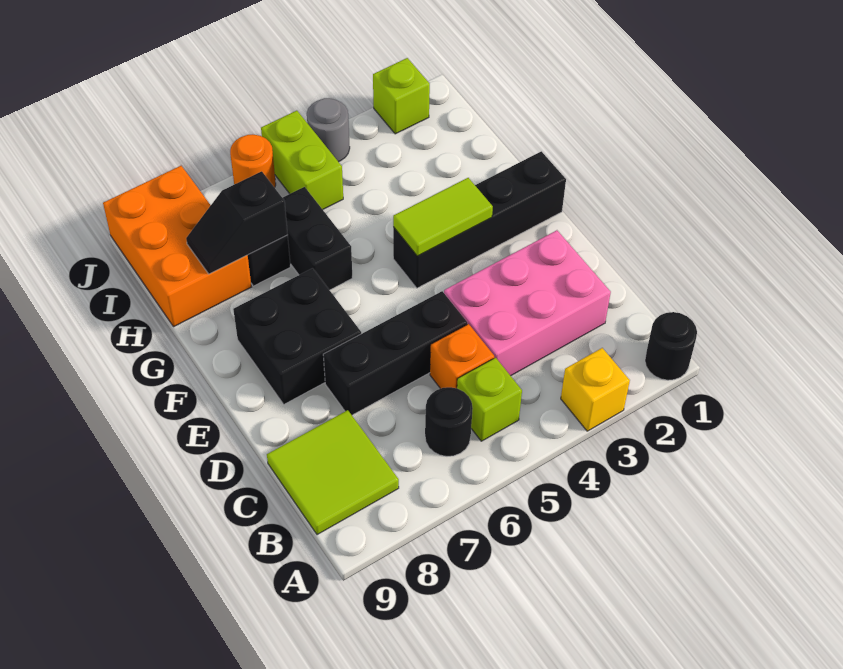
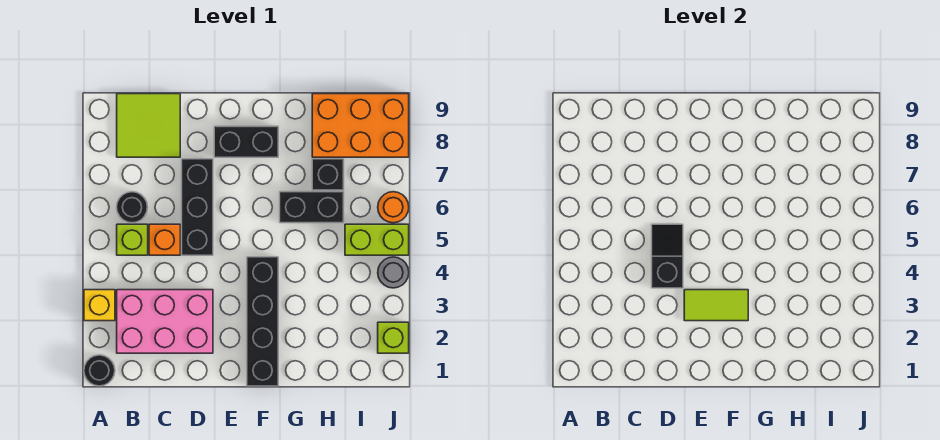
pink 2x3 brick [444,230,611,376] -> pink 2x3 brick turned to [117,290,213,353]
black 2x2 brick [233,268,361,404] -> black 1x2 brick [214,126,278,157]
lime 1x2 tile [393,178,493,256] -> lime 1x2 tile turned to [684,290,748,321]
black 1x2 slope [186,171,288,274] -> black 1x2 slope moved to [652,224,683,288]

